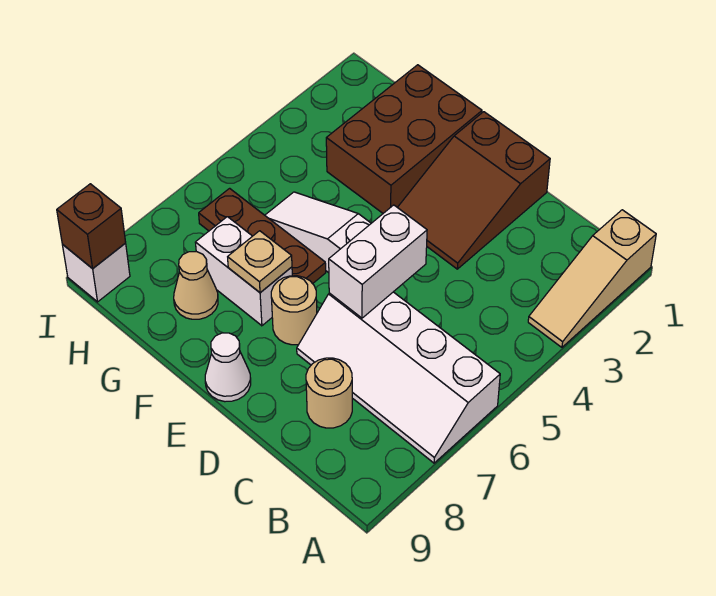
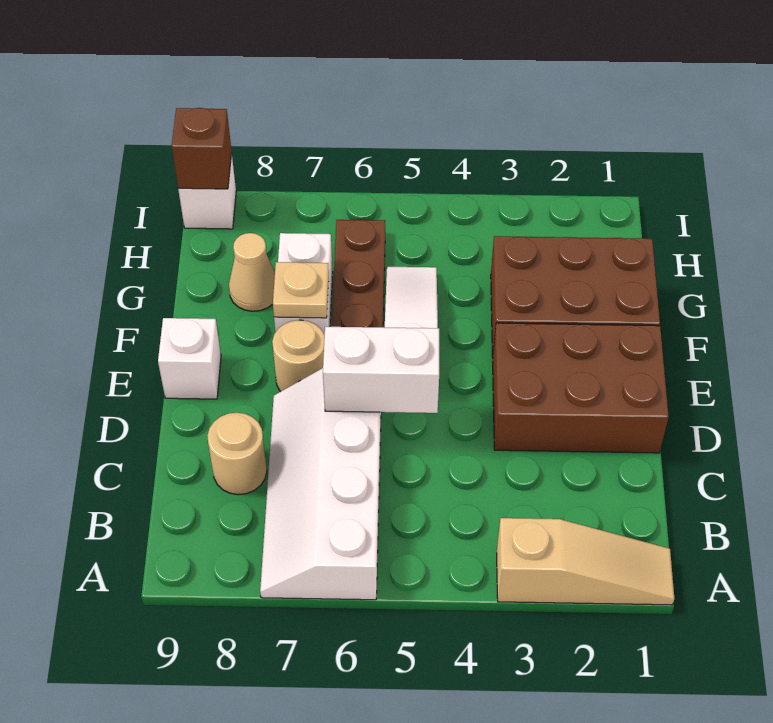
tan 1x3 slope [528,210,656,347] -> tan 1x3 slope turned to [497,518,674,605]
brown 2x3 slope [397,112,550,269] -> brown 2x3 brick [493,323,669,453]
white 1x1 cone [205,333,251,402] -> white 1x1 brick [158,318,221,399]

